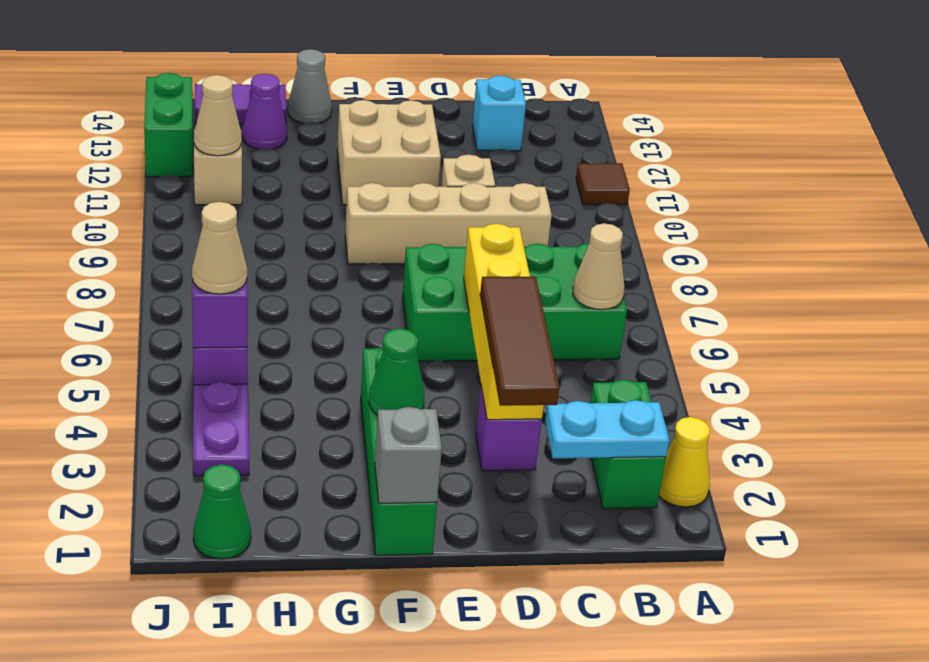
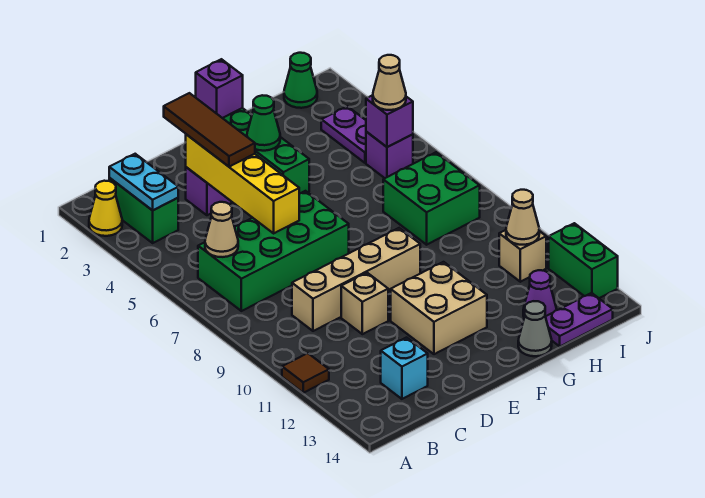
cyan 1x2 plate [545,400,669,458] -> cyan 1x2 plate turned to [109,154,178,210]
grey 1x1 brick [375,407,442,503] -> purple 1x1 brick [196,59,243,118]
none -> green 2x2 brick [383,152,480,245]

